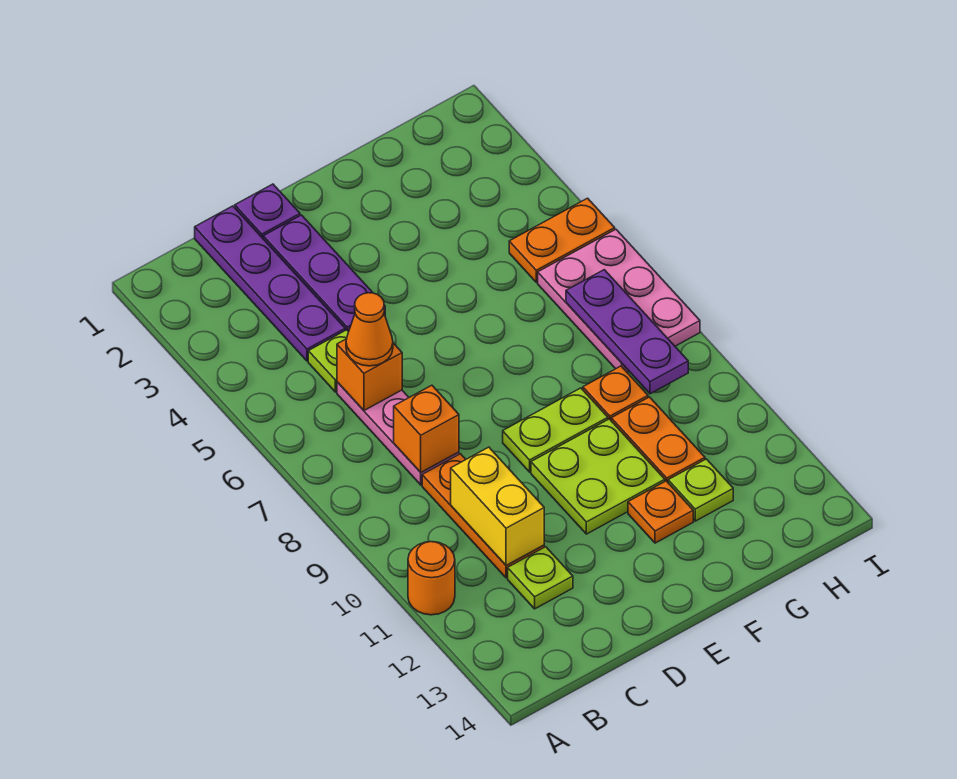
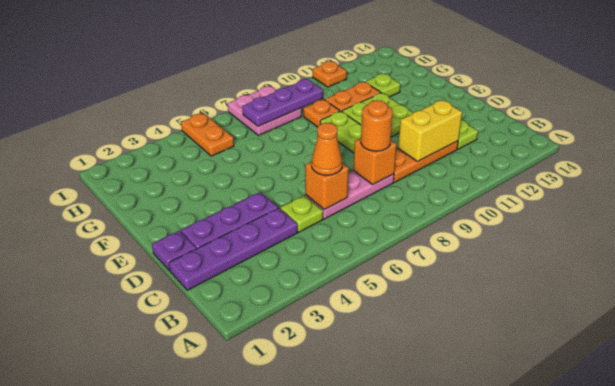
orange 1x1 round brick [408,542,455,615] -> orange 1x1 round brick moved to [361,100,393,151]
orange 1x1 plate [628,481,693,543] -> orange 1x1 plate moved to [313,61,347,87]
pink 2x3 plate [538,229,700,372] -> pink 2x2 plate [228,86,302,136]

